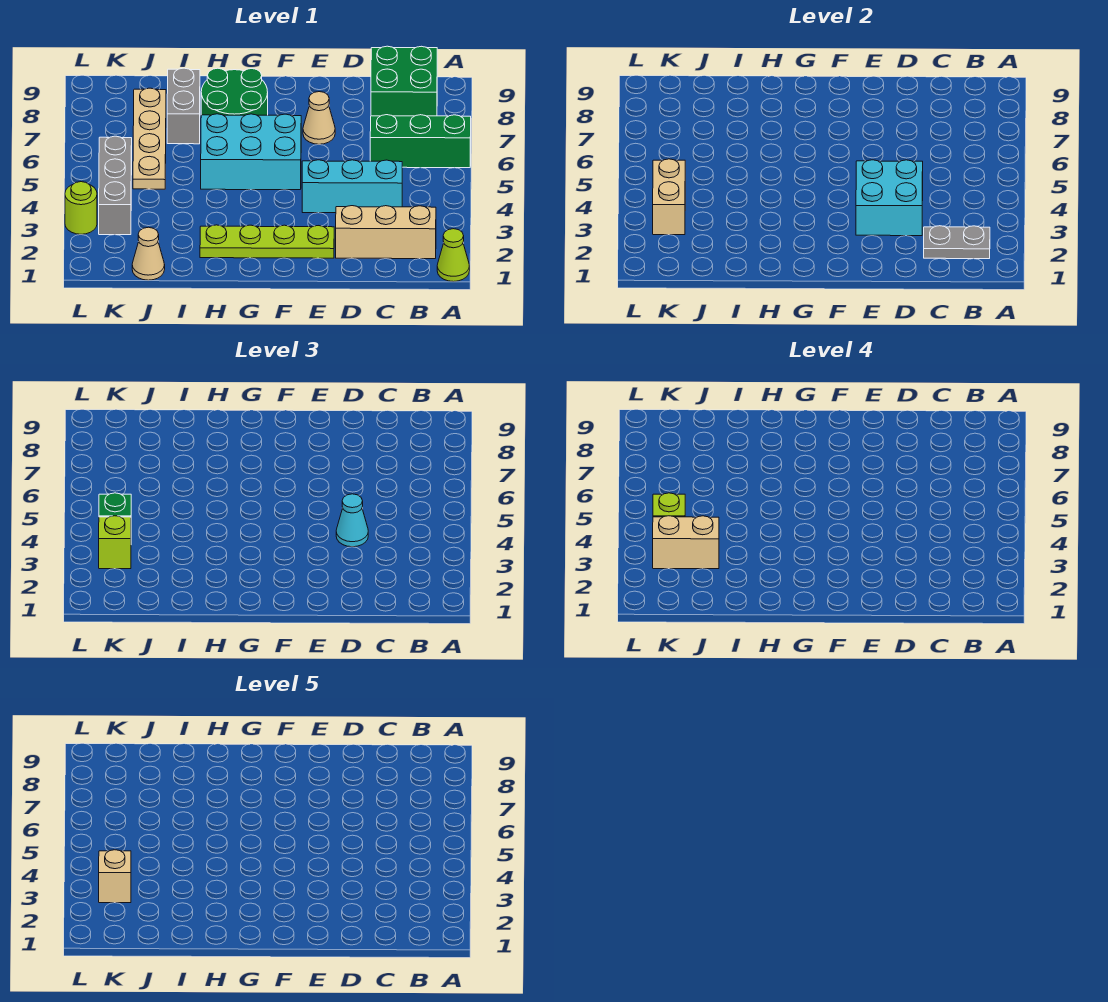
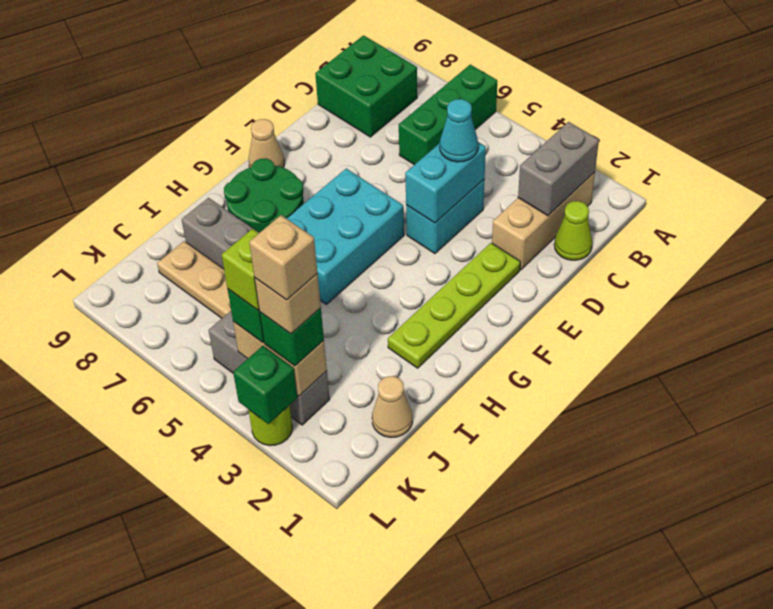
lime 1x1 cone [437,229,470,282] -> lime 1x1 cone moved to [554,201,592,260]
grey 1x2 plate [924,226,990,259] -> grey 1x2 brick [518,122,599,216]
cyan 1x3 brick [302,160,402,213] -> cyan 1x2 brick [406,179,485,254]
cyan 2x2 brick [856,160,923,236] -> cyan 1x2 brick [405,142,486,223]
tan 1x1 cone [303,92,335,144] -> tan 1x1 cone moved to [249,119,284,168]
tan 1x2 brick [653,516,719,569] -> tan 1x1 brick [255,274,321,334]
lime 1x1 brick [99,516,131,569] -> green 1x1 brick [260,308,324,366]
none -> green 1x1 brick [233,346,297,424]

